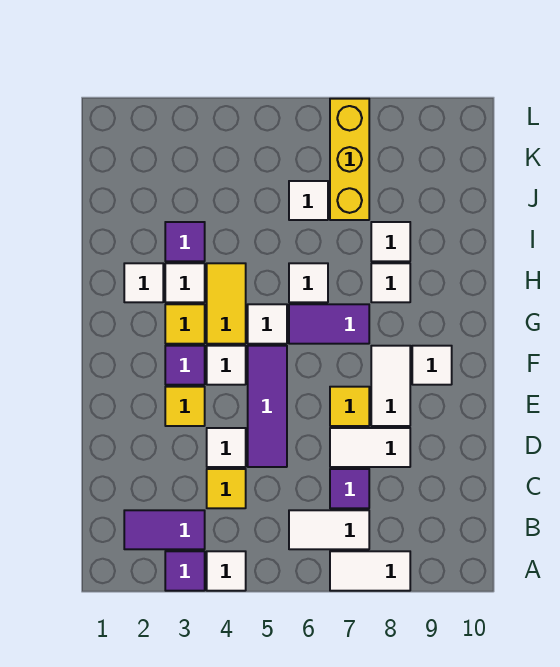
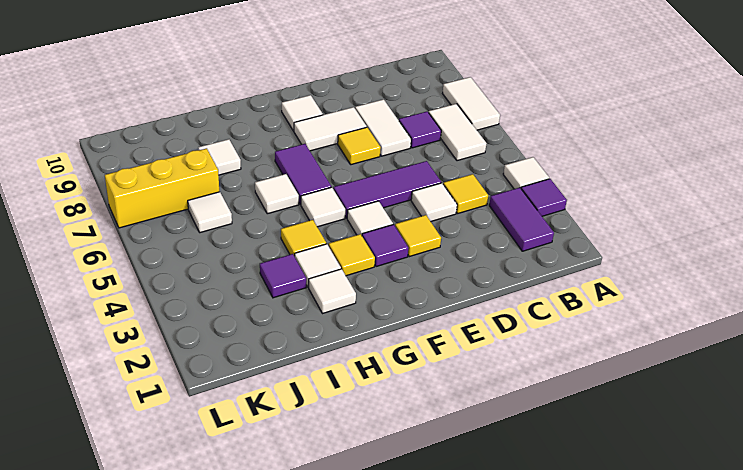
yellow 1x2 tile [207,263,246,344] -> yellow 1x1 tile [281,220,326,256]
white 1x1 tile [371,263,410,302] -> none

